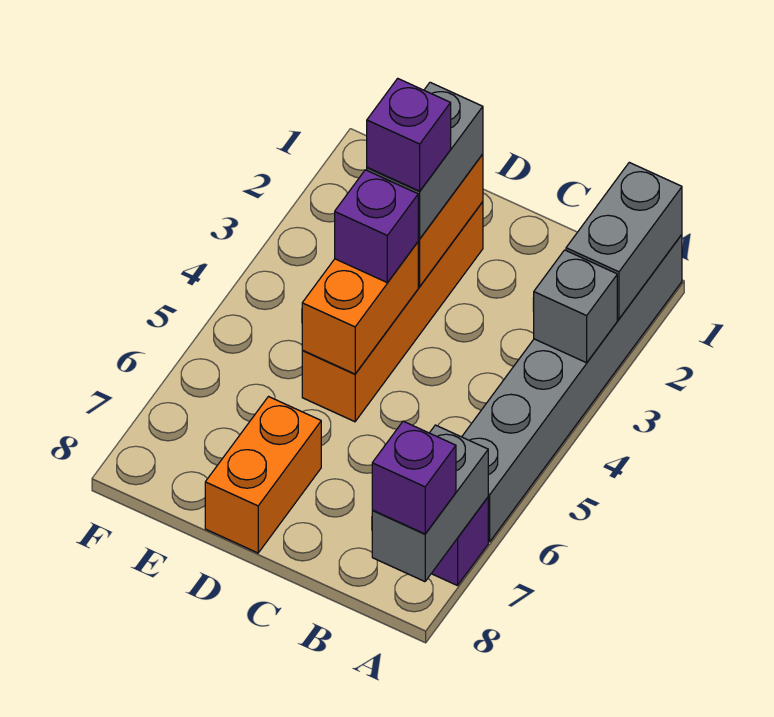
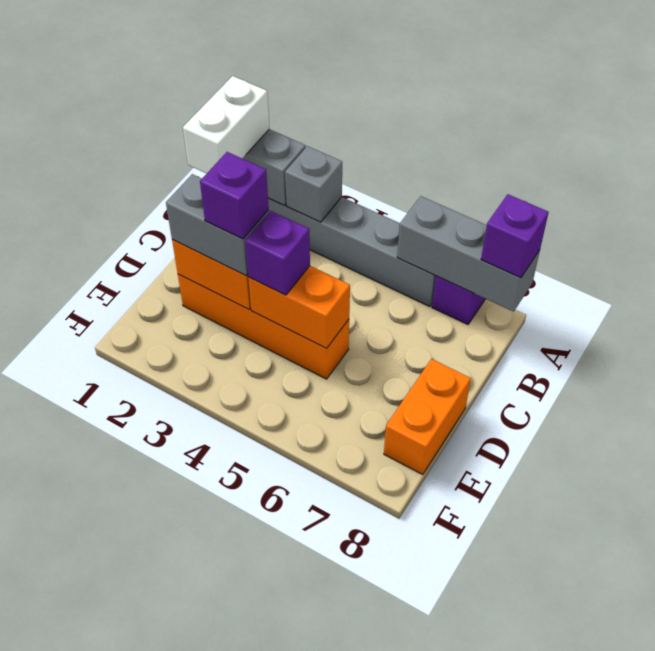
none -> white 1x2 brick [183,76,269,174]
grey 1x2 brick [372,425,488,582] -> grey 1x3 brick [397,196,540,312]
orange 1x2 brick [205,397,321,553] -> orange 1x2 brick turned to [384,359,471,475]

